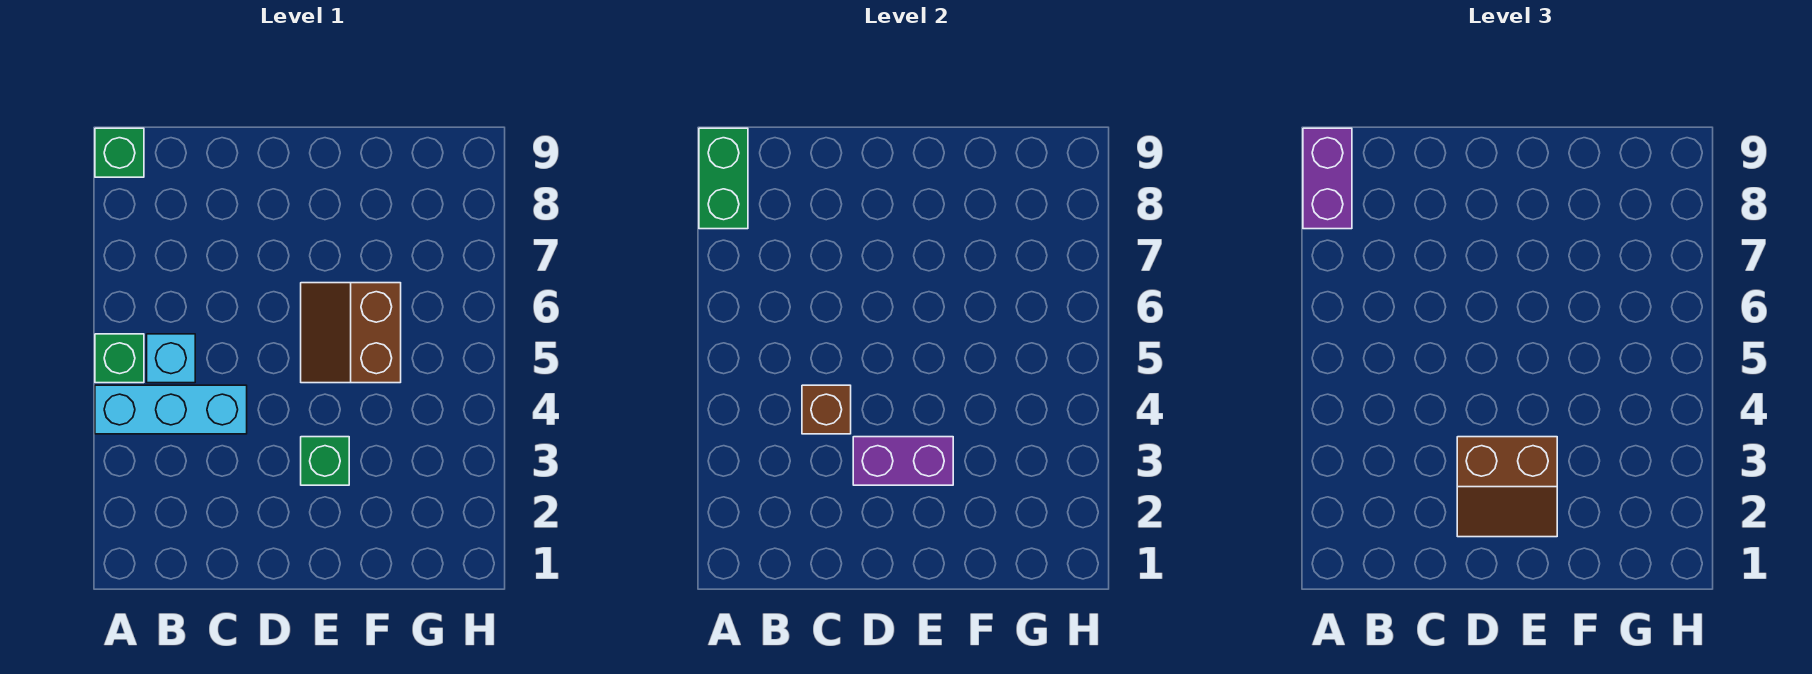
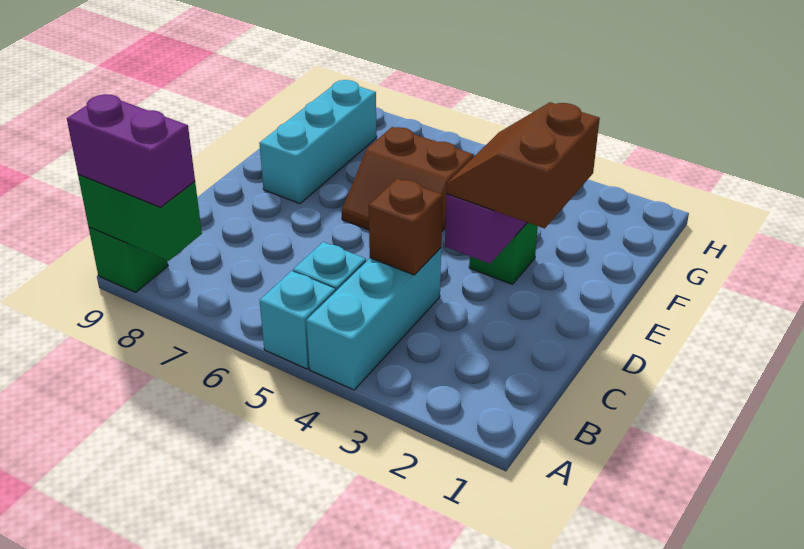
green 1x1 brick [95,334,144,383] -> cyan 1x1 brick [260,271,335,369]
brown 2x2 slope [1457,437,1557,537] -> brown 2x2 slope turned to [446,102,600,228]
none -> cyan 1x3 brick [259,80,377,204]

